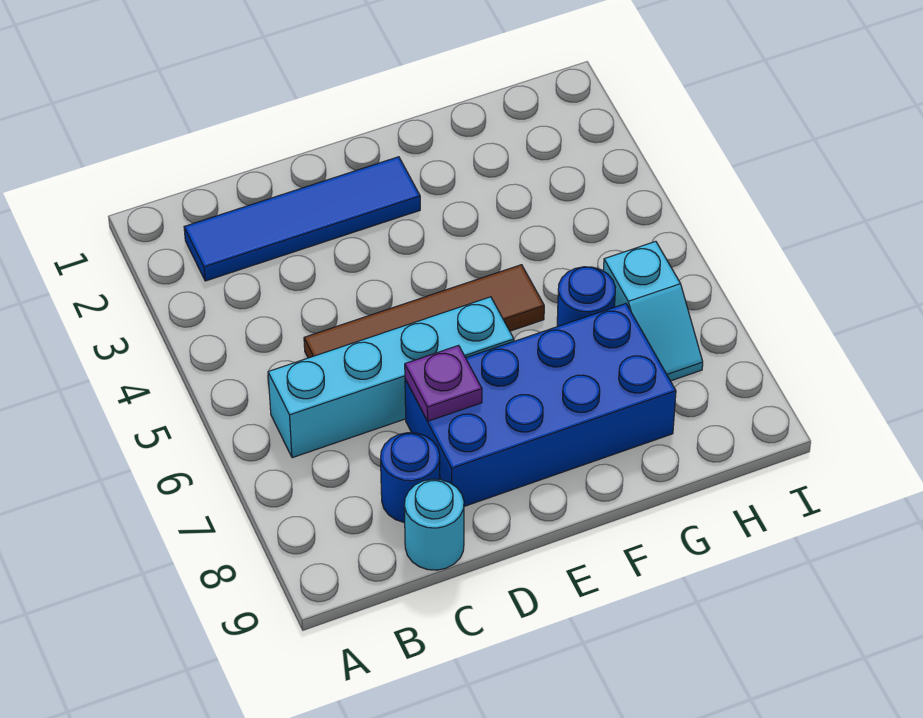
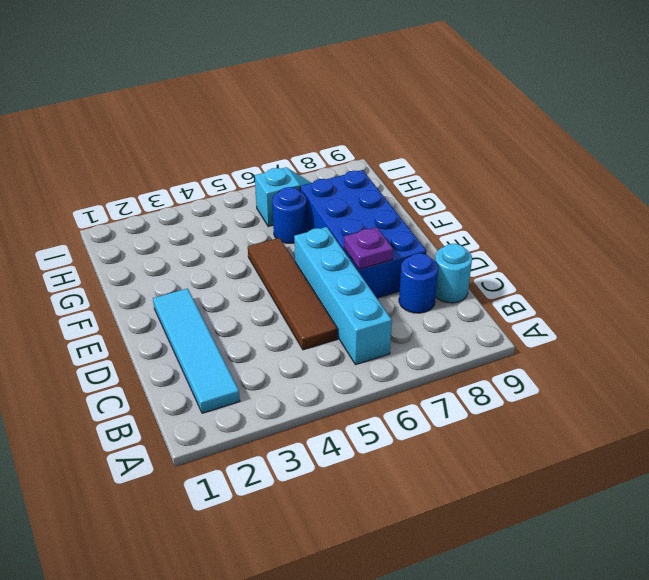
blue 1x4 tile [184,157,420,281] -> cyan 1x4 tile [153,289,240,413]

